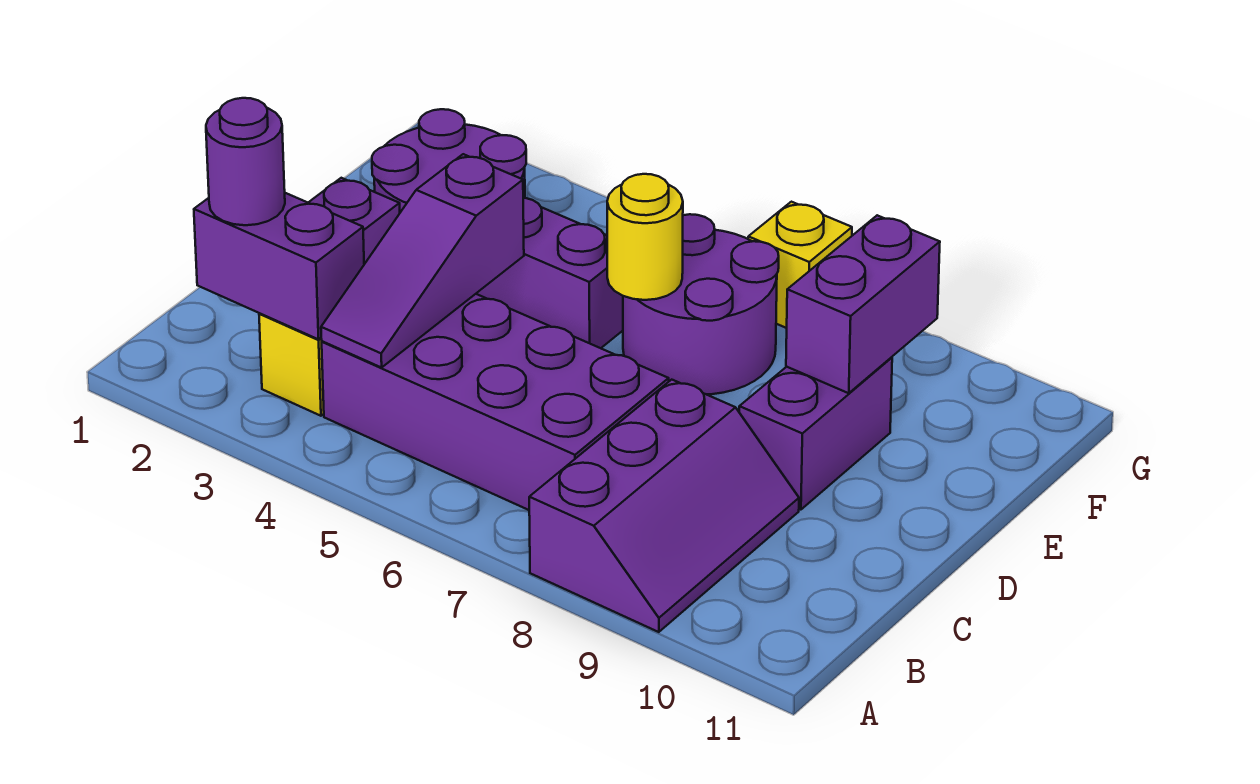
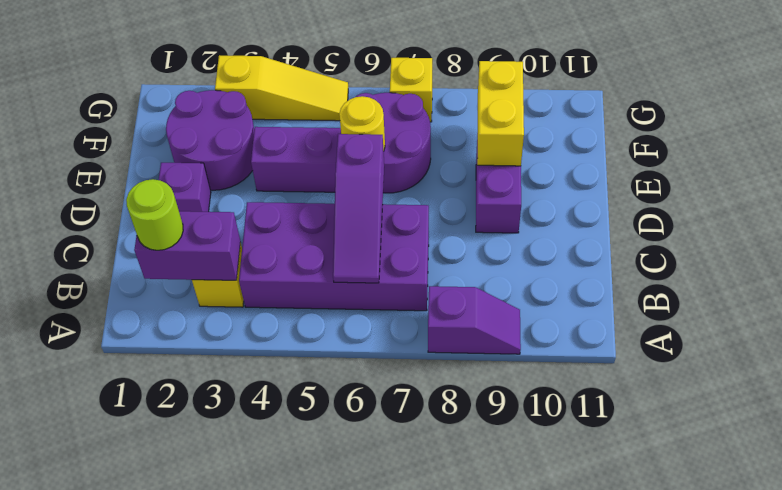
purple 2x3 slope [529,380,799,632] -> purple 1x2 slope [428,286,521,354]
purple 1x1 round brick [206,98,285,225] -> lime 1x1 round brick [126,179,183,250]
purple 1x3 slope [321,154,524,368] -> purple 1x3 slope moved to [333,134,384,283]
purple 1x2 brick [786,215,940,393] -> yellow 1x2 brick [477,61,524,166]
none -> yellow 1x3 slope [215,55,348,121]

